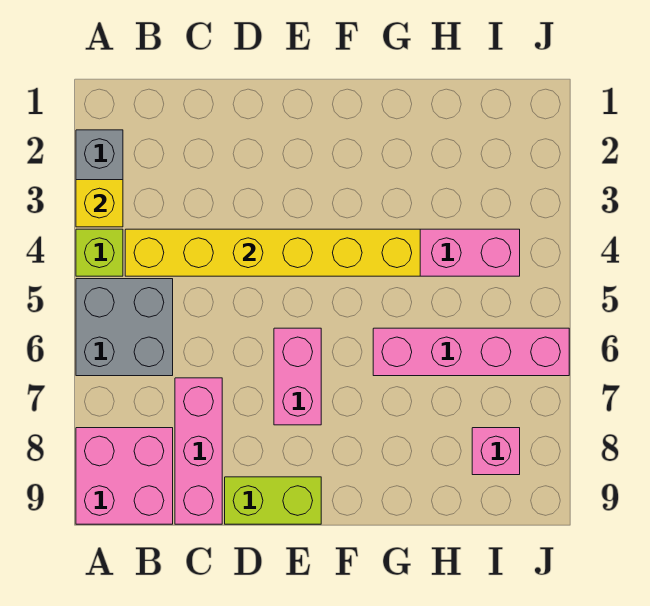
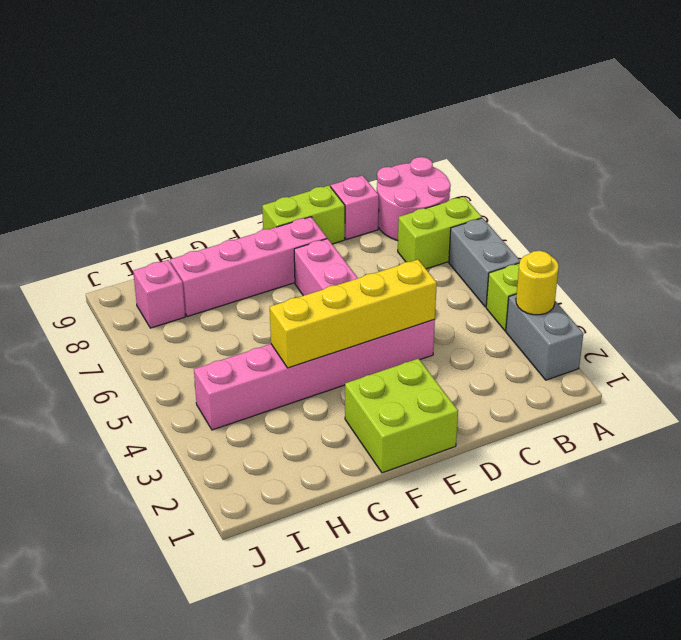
yellow 1x1 brick [76,180,123,227] -> yellow 1x1 round brick [516,251,559,315]
grey 2x2 brick [76,279,173,376] -> grey 1x2 brick [449,218,520,307]
none -> lime 1x2 brick [398,197,482,269]
pink 2x2 brick [76,428,173,524] -> pink 2x2 round brick [377,157,451,241]
yellow 1x6 brick [125,229,420,276] -> yellow 1x4 brick [270,259,437,368]
pink 1x3 brick [175,378,222,524] -> pink 1x1 brick [331,175,379,240]
none -> lime 2x2 brick [345,359,458,473]
pink 1x4 brick [373,328,569,376] -> pink 1x4 brick moved to [170,217,327,317]

